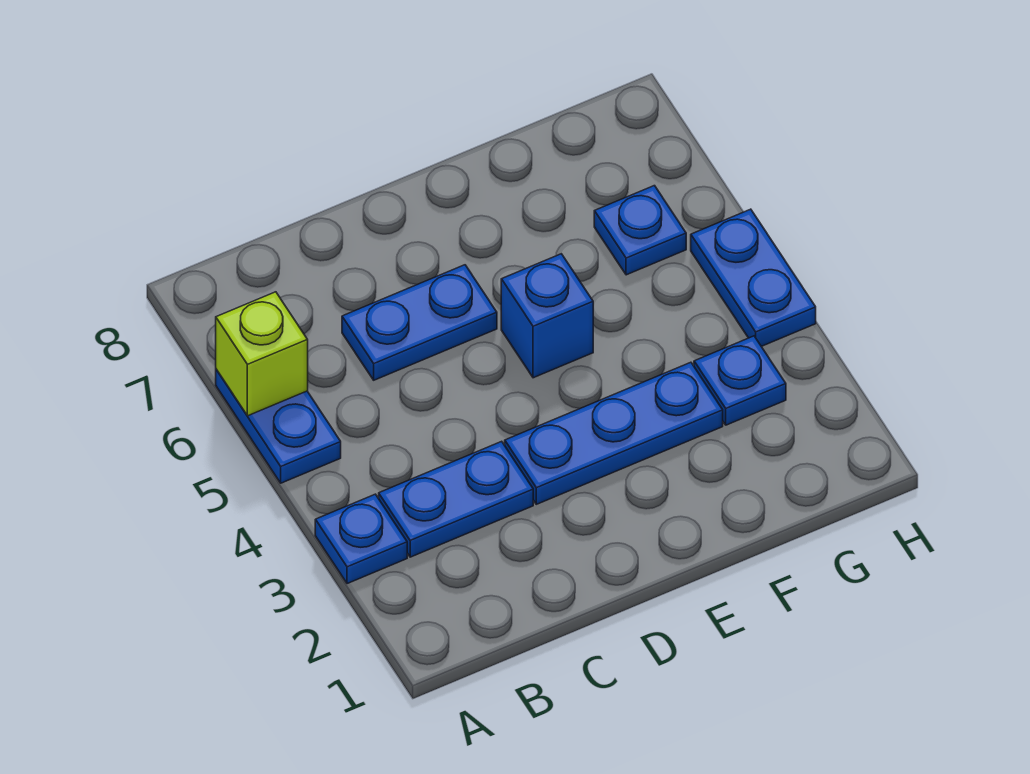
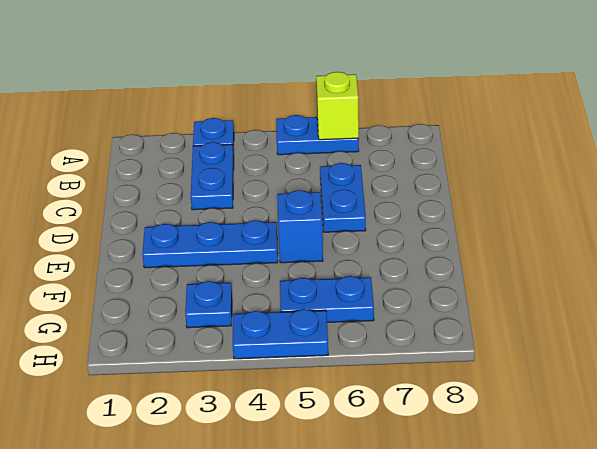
blue 1x3 plate [505,362,723,504] -> blue 1x3 plate turned to [142,220,278,268]
blue 1x1 plate [594,186,686,275] -> blue 1x2 plate [280,276,374,322]

